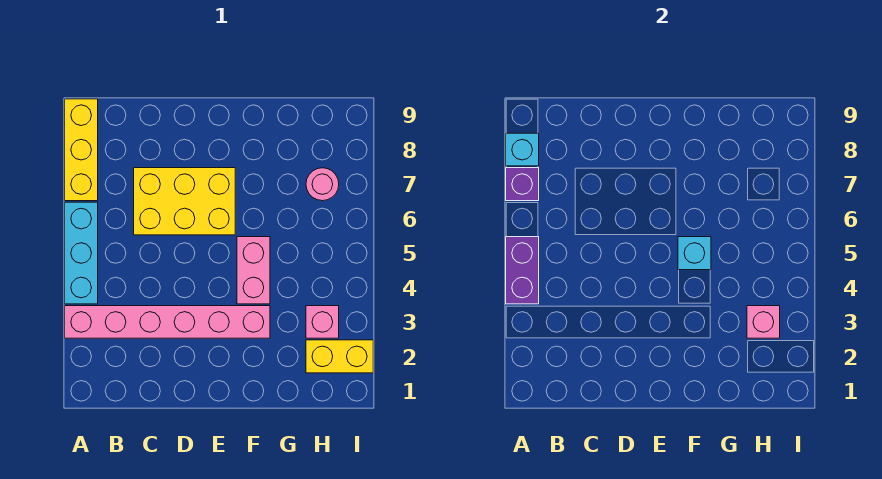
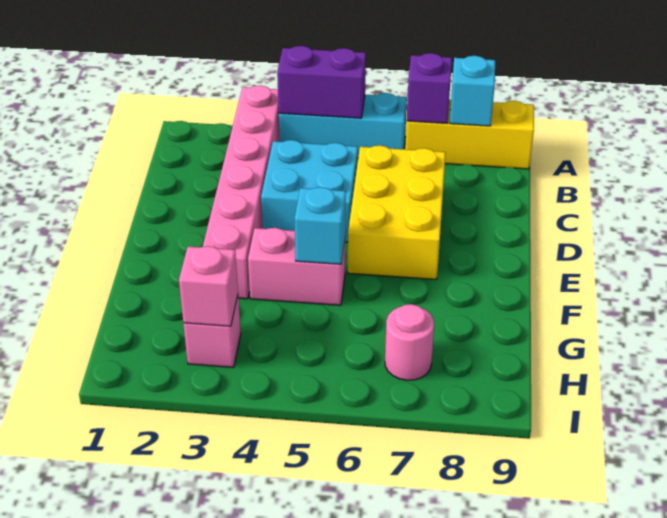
none -> cyan 2x2 brick [261,140,358,242]
yellow 1x2 brick [306,340,373,373] -> none

